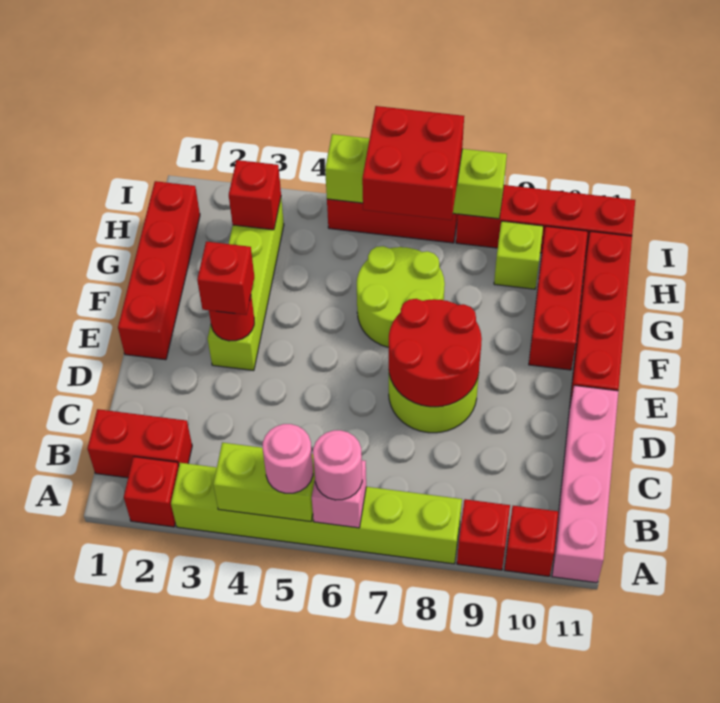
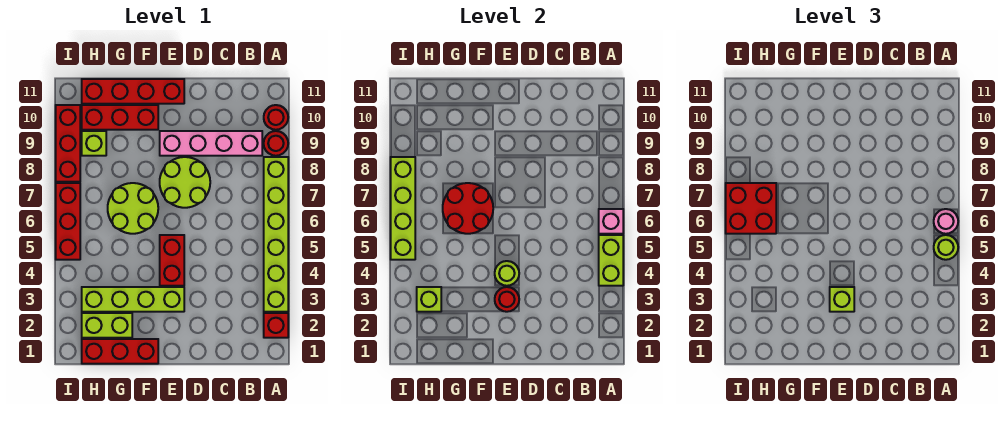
pink 1x1 round brick [263,424,313,493] -> lime 1x1 round brick [934,235,958,260]
red 1x1 brick [457,499,510,570] -> red 1x1 round brick [264,131,288,156]
red 1x1 brick [504,506,559,576] -> red 1x1 round brick [264,105,288,130]
pink 1x4 brick [552,385,618,583] -> pink 1x4 brick moved to [160,131,262,156]
red 1x2 brick [87,409,192,478] -> red 1x2 brick moved to [160,235,184,286]
red 2x2 round brick [389,299,482,407] -> red 2x2 round brick moved to [443,183,493,234]
red 1x4 brick [118,181,200,360] -> red 1x3 brick [82,339,158,364]
red 1x1 brick [197,242,254,315] -> lime 1x1 brick [830,287,854,312]
none -> lime 1x1 round brick [495,261,519,286]
none -> lime 1x2 brick [82,313,132,338]
red 1x1 brick [229,160,281,230] -> lime 1x1 brick [417,287,441,312]
red 1x4 brick [456,185,635,256] -> red 1x3 brick [56,105,80,182]

